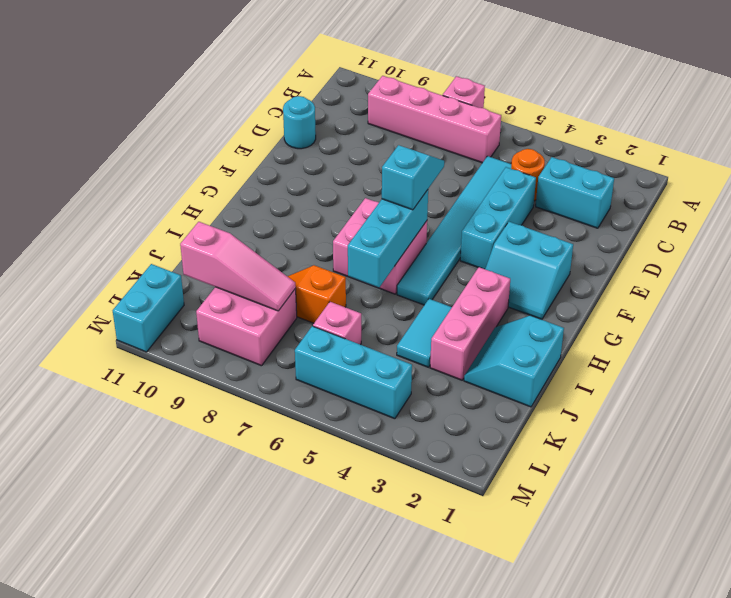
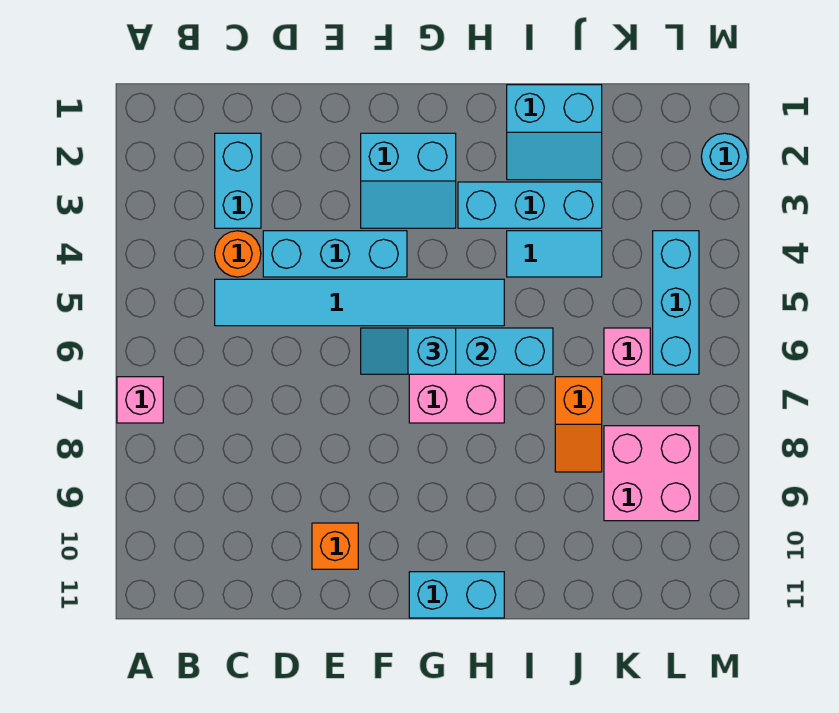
pink 1x4 brick [368,76,501,163] -> none
cyan 1x1 round brick [283,96,316,149] -> cyan 1x1 round brick moved to [701,133,748,180]
none -> orange 1x1 brick [312,523,358,569]
cyan 2x2 slope [485,222,573,319] -> cyan 2x2 slope turned to [361,133,456,228]
pink 1x3 brick [430,267,510,380] -> cyan 1x3 brick [458,182,602,228]
pink 1x3 slope [180,222,296,311] -> none
cyan 1x2 brick [113,264,184,352] -> cyan 1x2 brick moved to [409,572,504,618]

